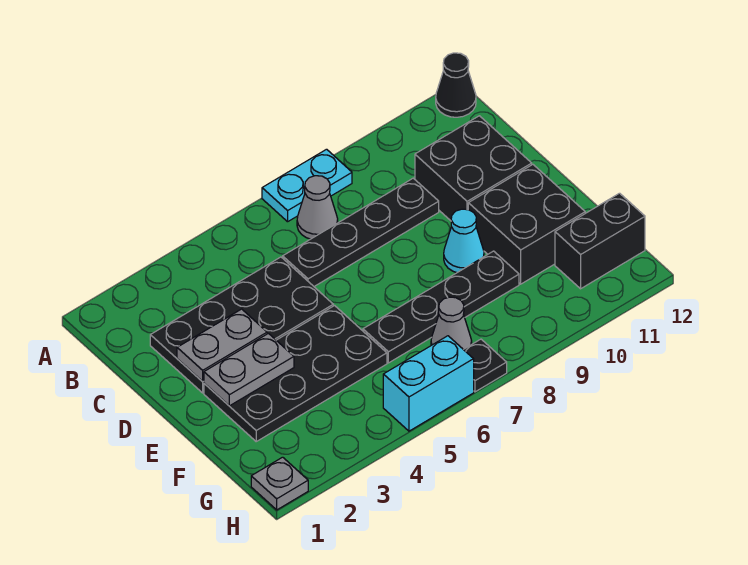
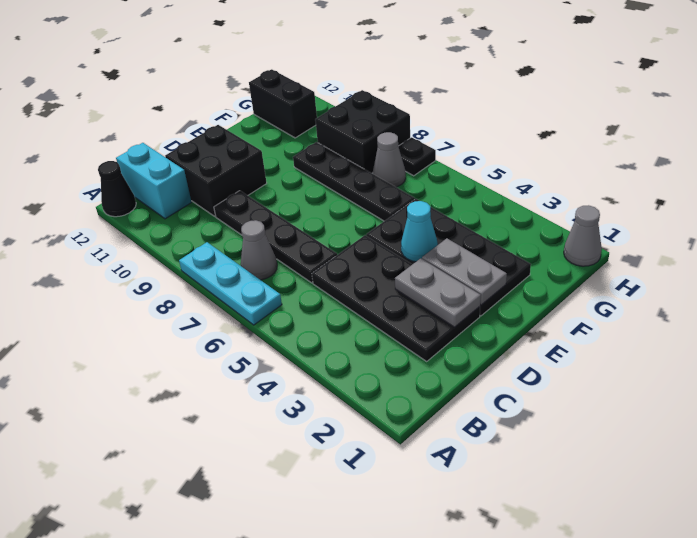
cyan 1x2 plate [262,149,352,222] -> cyan 1x3 plate [179,242,282,325]
cyan 1x1 cone [444,209,484,273] -> cyan 1x1 cone moved to [401,201,438,262]
black 2x2 brick [468,165,585,284] -> black 2x2 brick moved to [315,90,410,173]
grey 1x1 plate [251,457,308,510] -> grey 1x1 cone [564,205,602,266]
cyan 1x2 brick [383,336,474,431] -> cyan 1x2 brick moved to [116,143,191,219]

